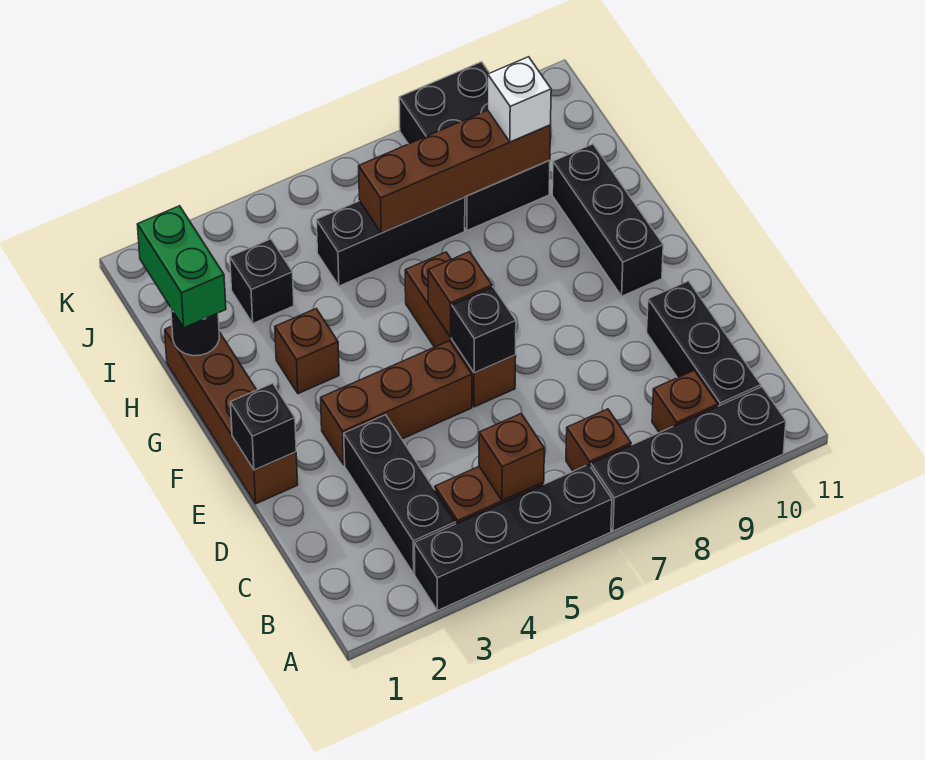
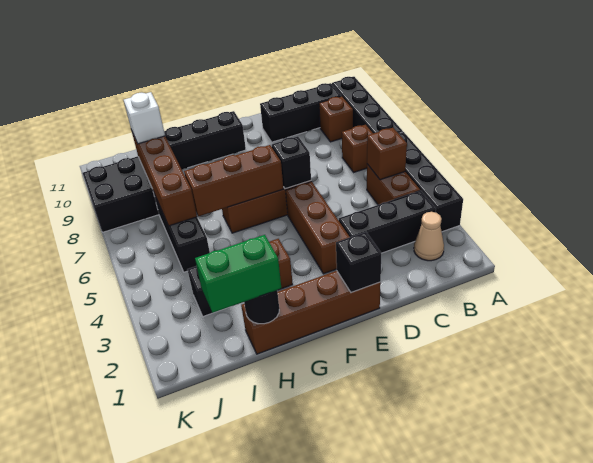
none -> tan 1x1 cone [414,212,444,261]
brown 1x1 brick [428,252,492,337] -> brown 1x3 brick [184,145,283,216]

